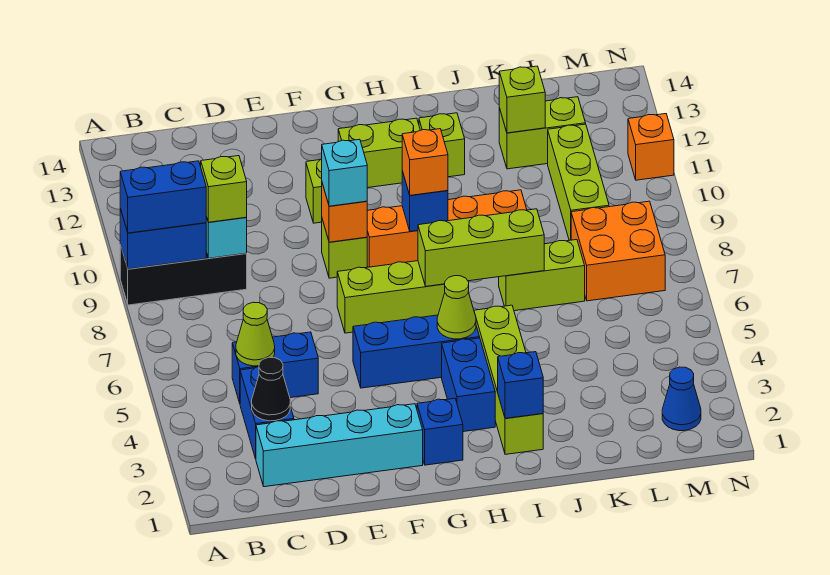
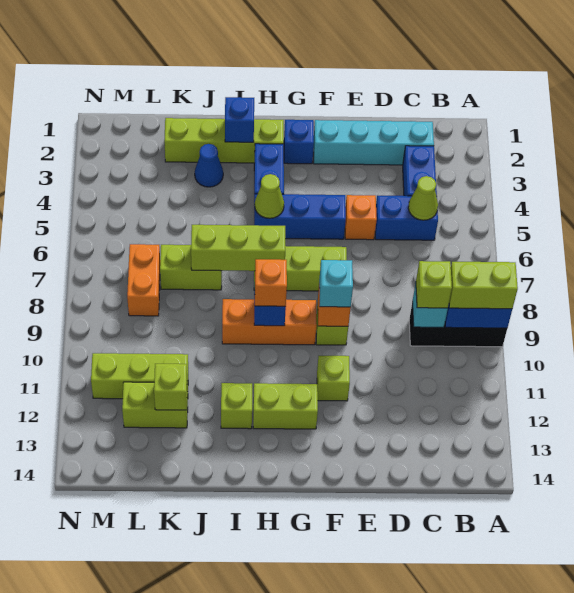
blue 1x2 brick [120,161,206,233] -> lime 1x2 brick [449,262,518,309]
black 1x1 cone [252,357,290,421] -> none
orange 1x4 brick [367,190,527,267] -> orange 1x3 brick [222,299,317,345]
lime 1x4 brick [474,305,543,454] -> lime 1x4 brick turned to [164,118,284,163]
orange 2x2 brick [571,201,665,301] -> orange 1x2 brick [127,244,160,316]
lime 1x3 brick [548,124,609,240] -> lime 1x3 brick turned to [91,353,188,399]
blue 1x1 cone [662,367,701,431] -> blue 1x1 cone moved to [195,144,223,187]
orange 1x1 brick [628,114,674,180] -> orange 1x1 brick moved to [345,195,377,240]

